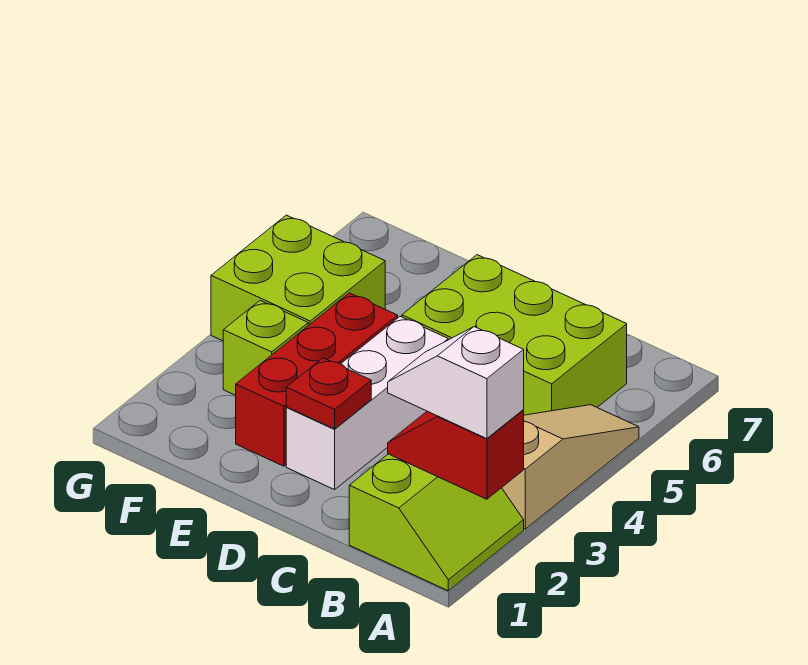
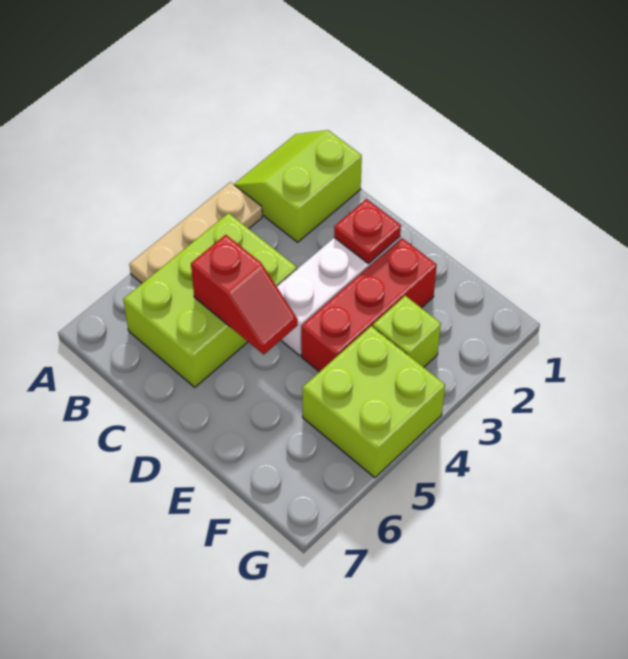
red 1x2 slope [388,410,524,499] -> red 1x2 slope moved to [191,235,298,355]
white 1x2 slope [388,327,524,439] -> none
tan 1x3 slope [502,405,639,529] -> tan 1x3 plate [129,182,262,283]
lime 2x3 brick [402,255,627,415] -> lime 2x3 brick turned to [123,213,297,387]

